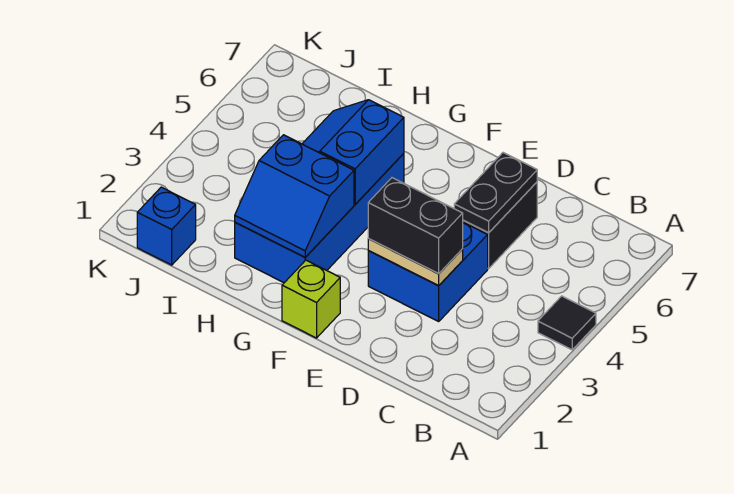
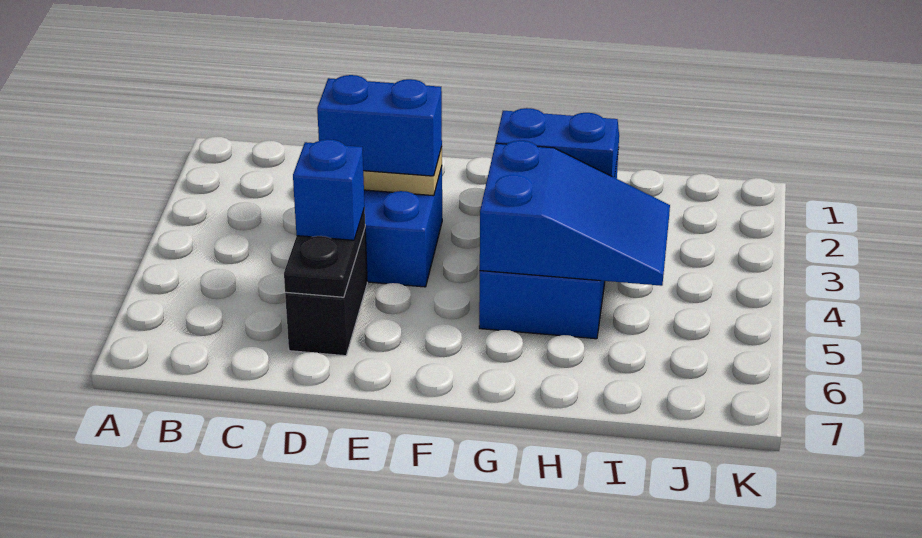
black 1x1 tile [538,296,596,350] -> none
black 1x2 brick [368,178,463,273] -> blue 1x2 brick [317,75,442,176]
lime 1x1 brick [282,260,340,338] -> none
blue 2x2 slope [302,100,404,204] -> blue 2x3 slope [480,140,670,286]
blue 1x1 brick [137,187,196,265] -> blue 1x1 brick moved to [293,139,365,240]

